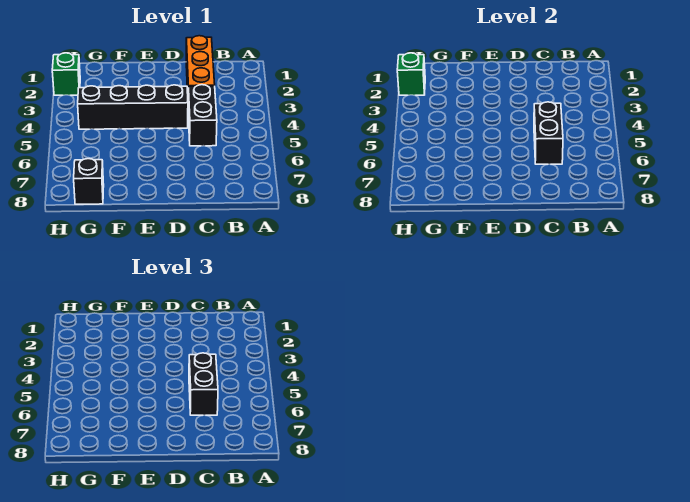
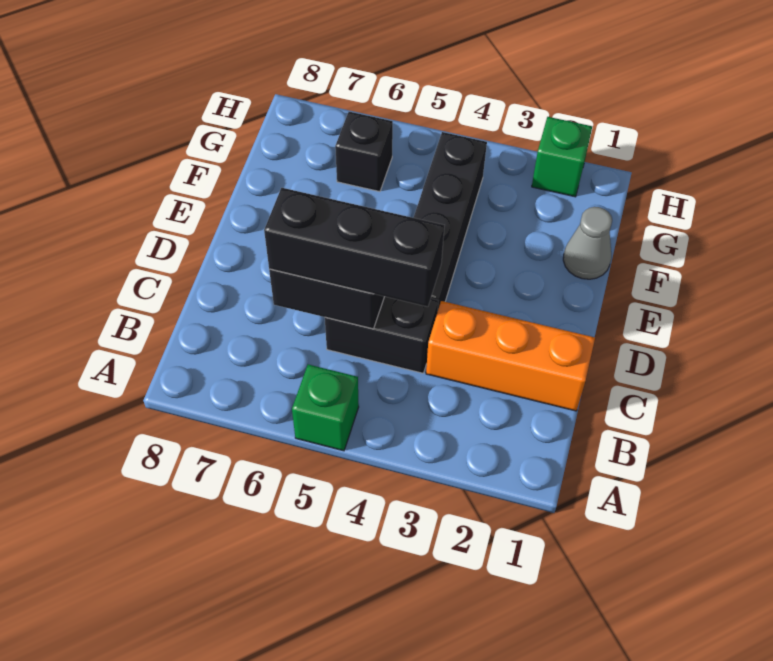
black 1x2 brick [189,353,218,415] -> black 1x3 brick [264,188,444,307]
none -> grey 1x1 cone [563,207,612,279]
black 1x1 brick [74,159,104,204] -> black 1x1 brick moved to [335,112,393,192]
green 1x1 brick [397,53,425,95] -> green 1x1 brick moved to [292,364,359,451]

